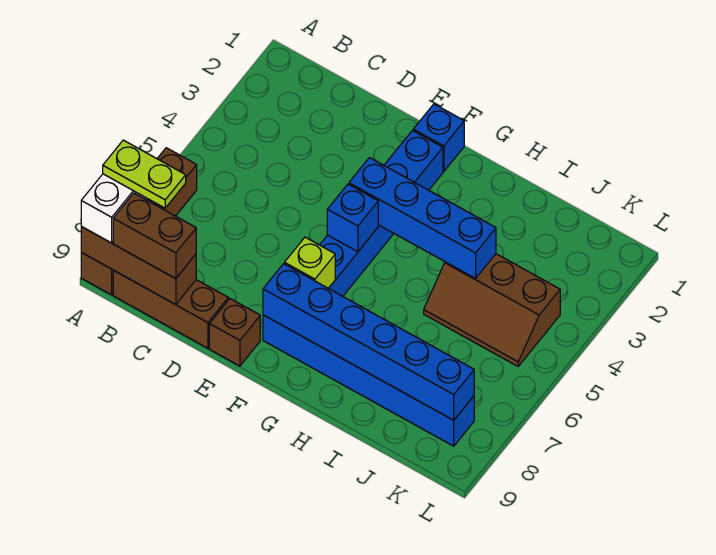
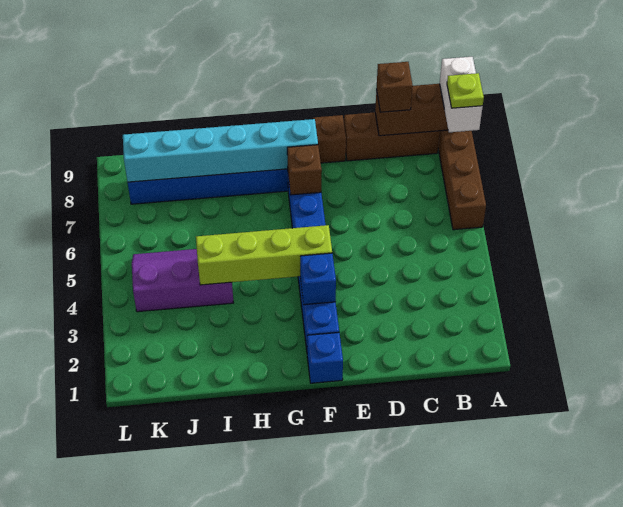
lime 1x2 plate [103,140,186,208] -> lime 1x1 plate [447,73,484,108]
brown 1x2 brick [113,193,196,279] -> brown 1x1 brick [377,62,413,112]
blue 1x4 brick [349,158,496,278] -> lime 1x4 brick [196,225,332,285]
blue 1x1 brick [327,184,378,252] -> blue 1x1 brick moved to [300,253,336,305]
lime 1x1 brick [284,237,335,288] -> brown 1x1 brick [287,145,322,195]
blue 1x6 brick [263,264,474,420] -> cyan 1x6 brick [123,119,318,182]
brown 2x3 slope [424,254,560,366] -> purple 2x3 slope [132,249,233,312]

